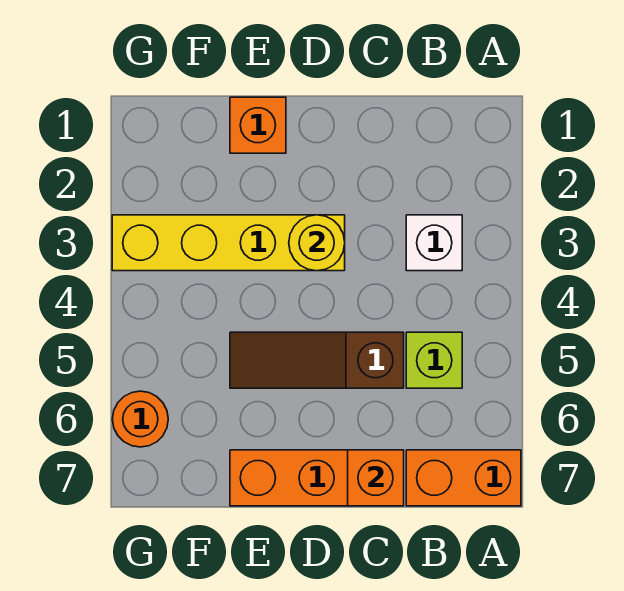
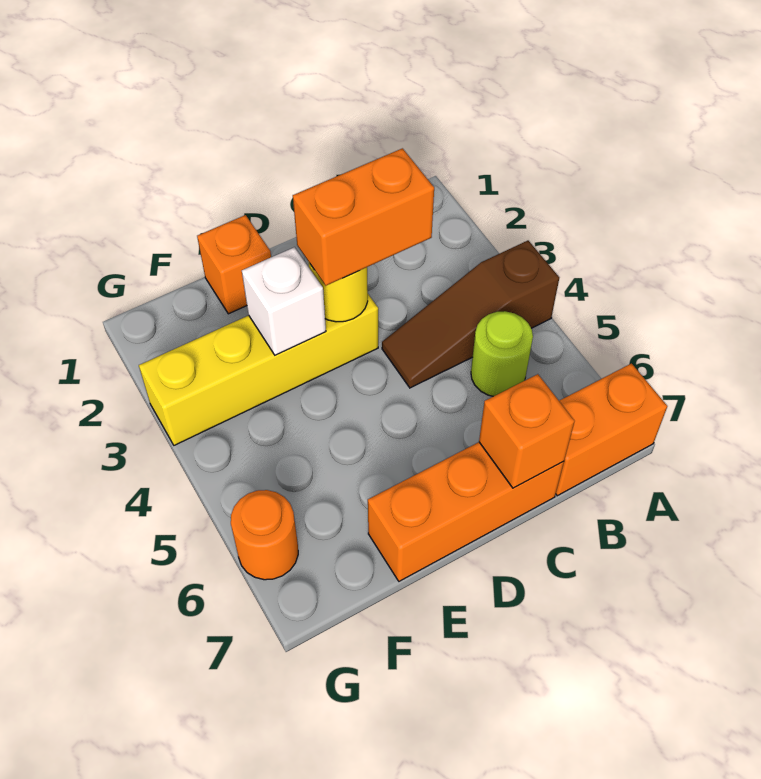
white 1x1 brick [406,215,462,271] -> white 1x1 brick moved to [242,247,326,355]
lime 1x1 brick [406,332,462,388] -> lime 1x1 round brick [471,311,533,396]
none -> orange 1x2 brick [293,148,434,286]
brown 1x3 slope [230,332,404,388] -> brown 1x3 slope moved to [382,241,559,388]

